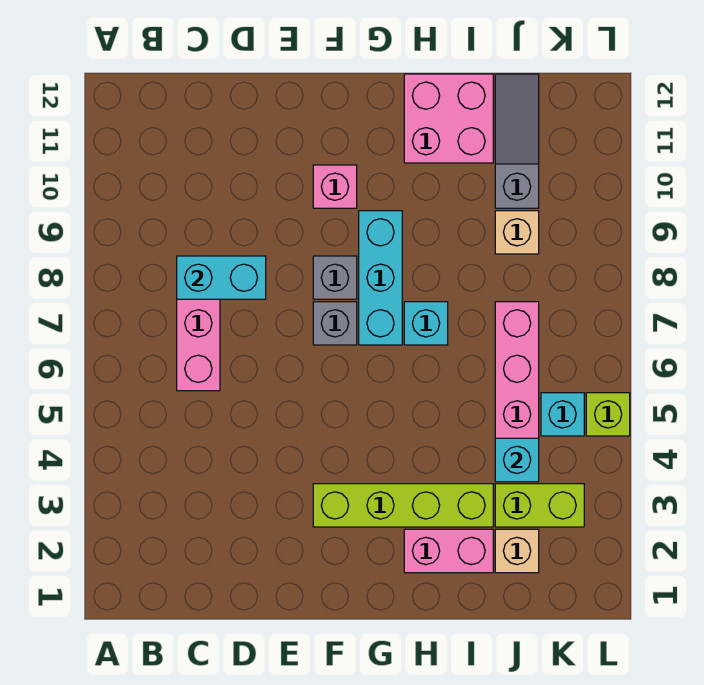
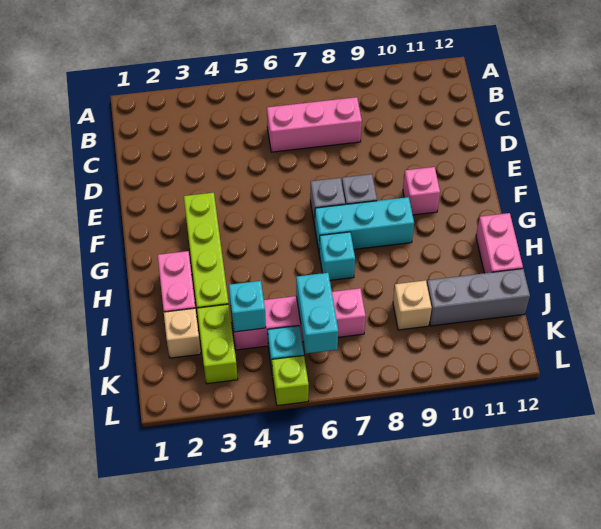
cyan 1x2 brick [177,256,266,299] -> cyan 1x2 brick moved to [296,273,338,353]
pink 2x2 brick [404,74,493,163] -> pink 1x2 brick [476,213,523,273]
grey 1x3 slope [495,74,539,208] -> grey 1x3 brick [427,269,530,326]

